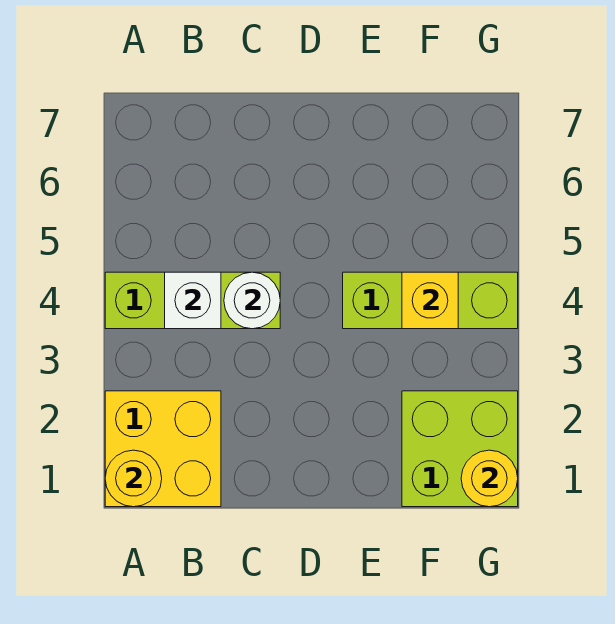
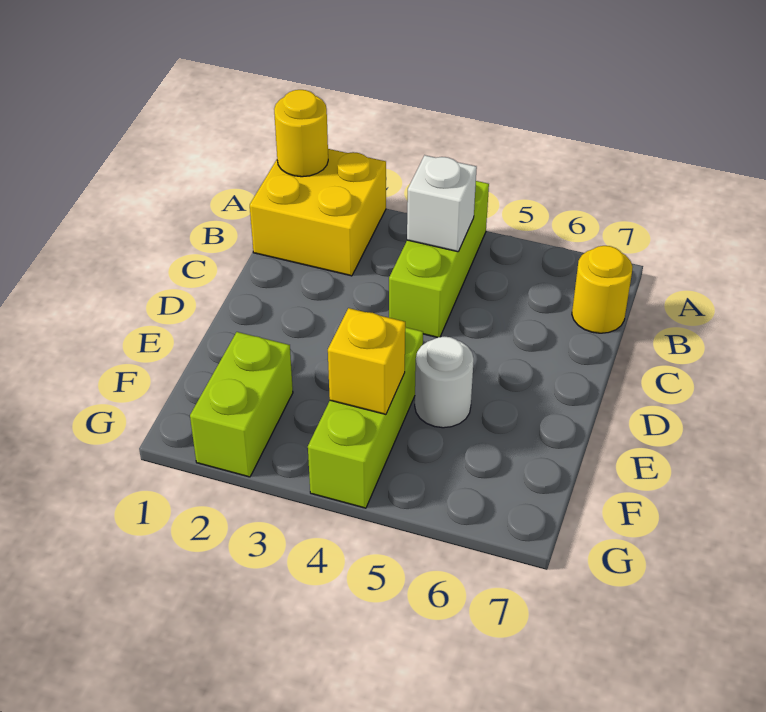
white 1x1 round brick [224,272,280,329] -> white 1x1 round brick moved to [415,337,474,428]
lime 2x2 brick [402,391,518,507] -> lime 1x2 brick [190,332,293,477]
yellow 1x1 round brick [461,450,518,507] -> yellow 1x1 round brick moved to [572,246,633,333]

